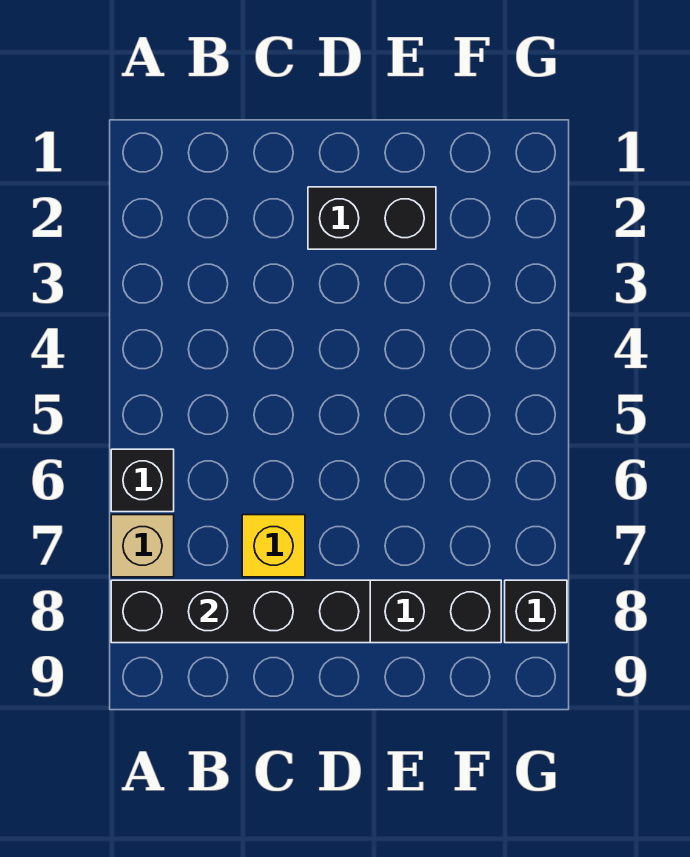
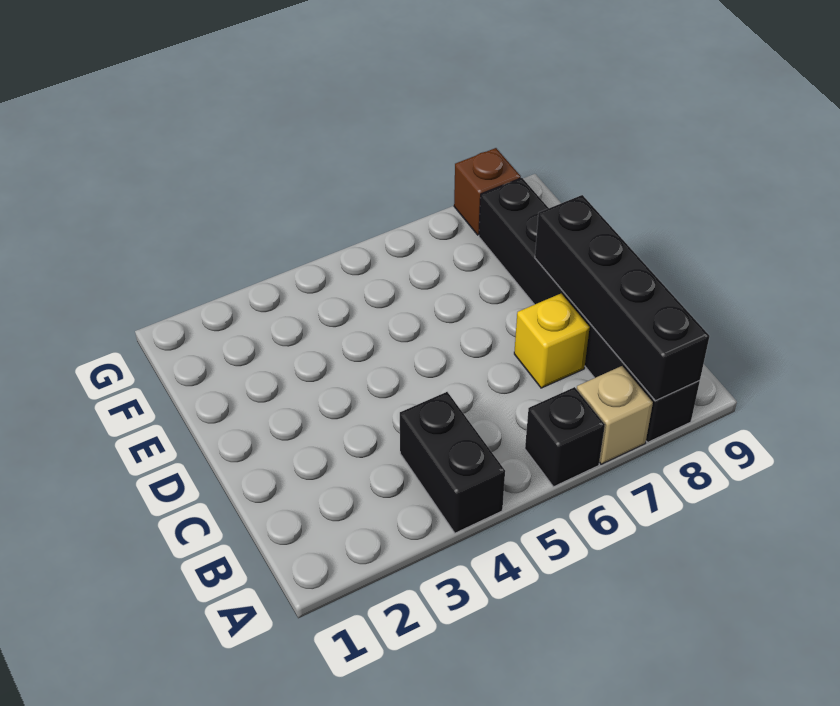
black 1x2 brick [308,187,436,249] -> black 1x2 brick moved to [400,392,505,533]
black 1x1 brick [505,580,567,643] -> brown 1x1 brick [454,148,521,235]

